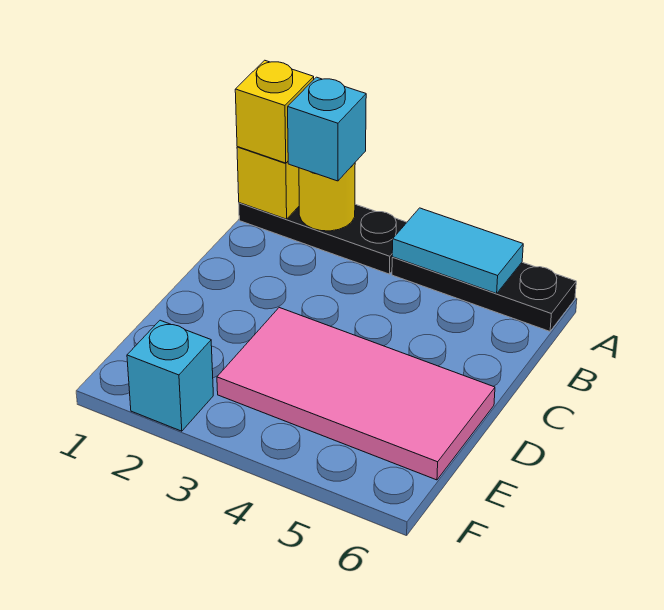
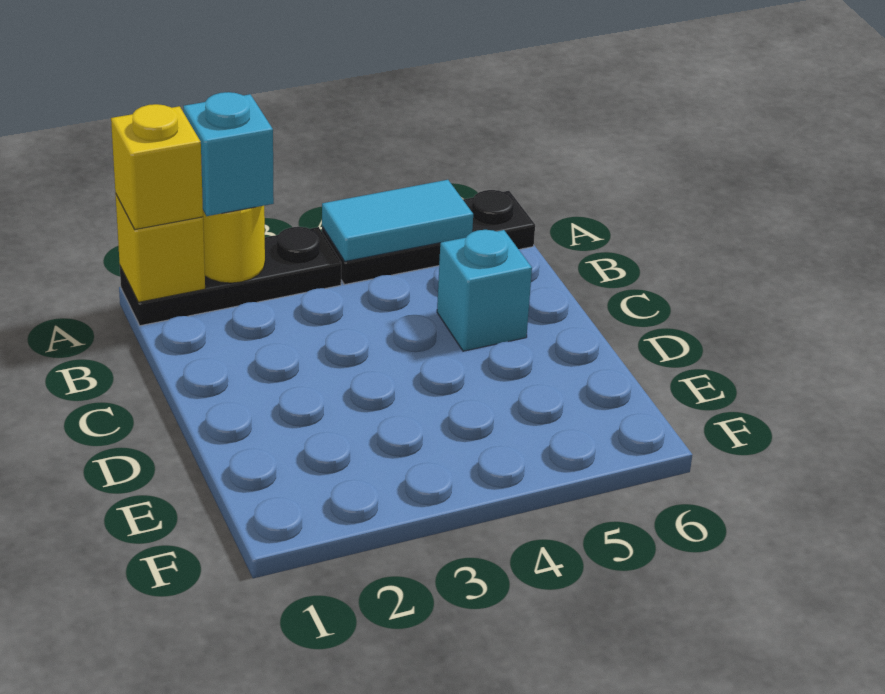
pink 2x4 tile [217,308,495,480] -> none
cyan 1x1 brick [127,320,213,431] -> cyan 1x1 brick moved to [437,230,532,351]

